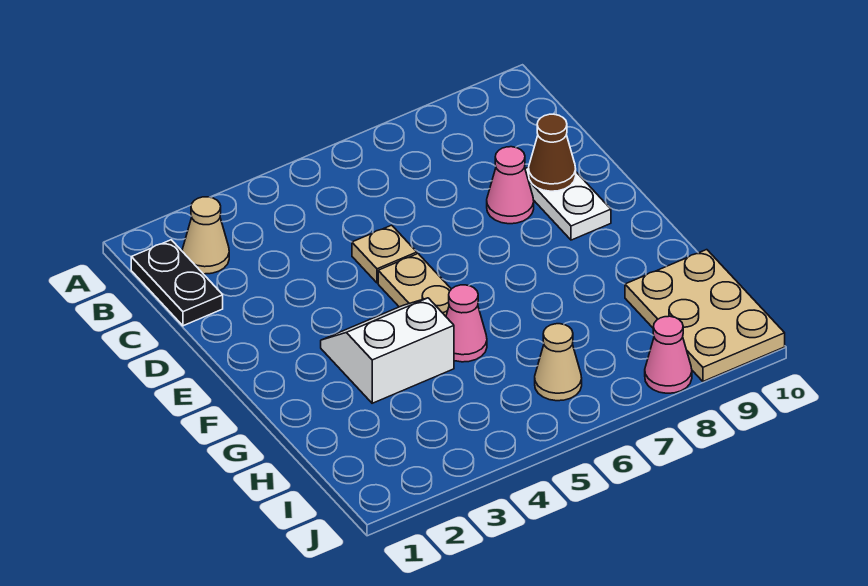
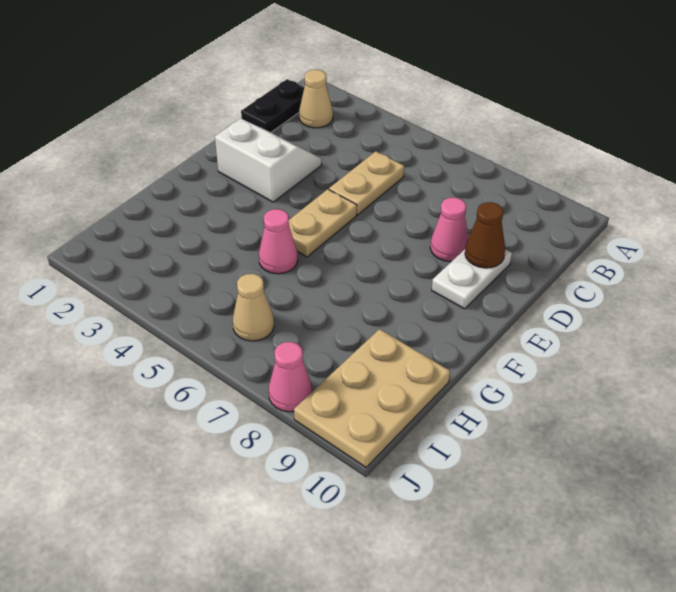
tan 1x1 plate [352,225,417,283] -> tan 1x2 plate [329,151,404,215]
white 2x2 slope [321,298,454,403] -> white 2x2 slope moved to [215,119,322,202]

